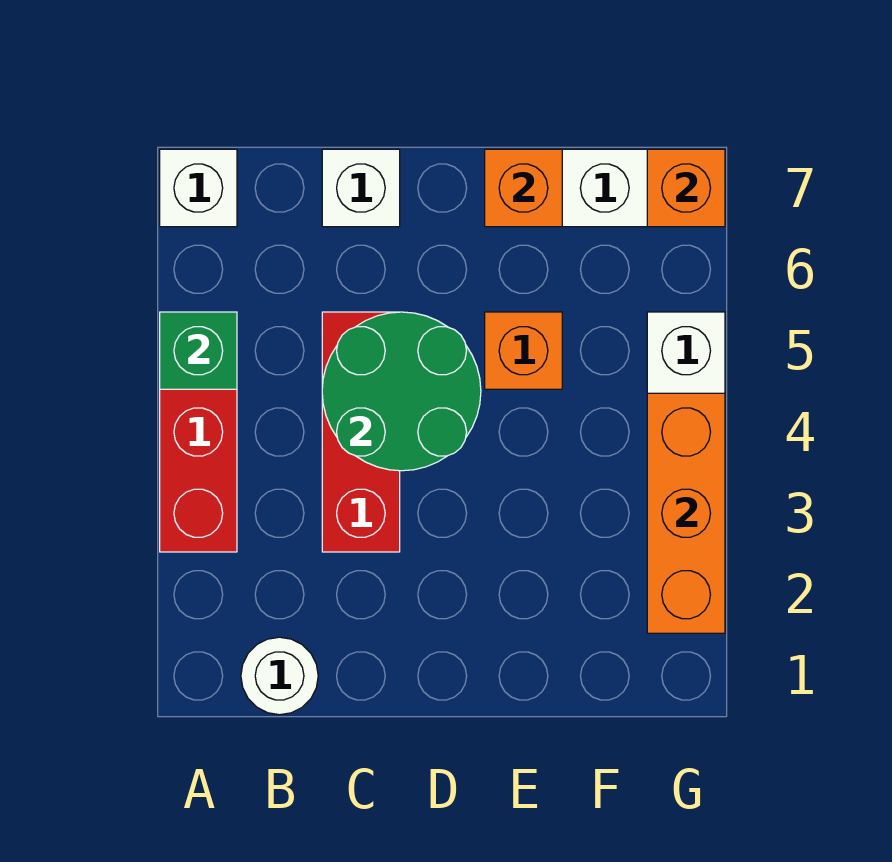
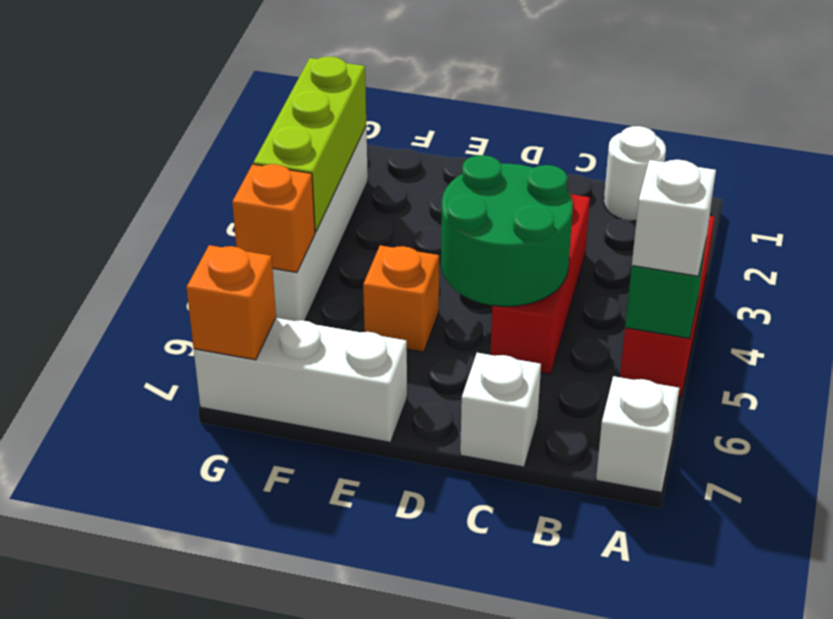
none -> white 1x1 brick [632,160,716,276]
orange 1x1 brick [485,149,562,227] -> orange 1x1 brick moved to [232,164,315,272]
orange 1x3 brick [647,393,725,633] -> lime 1x3 brick [253,57,366,232]

